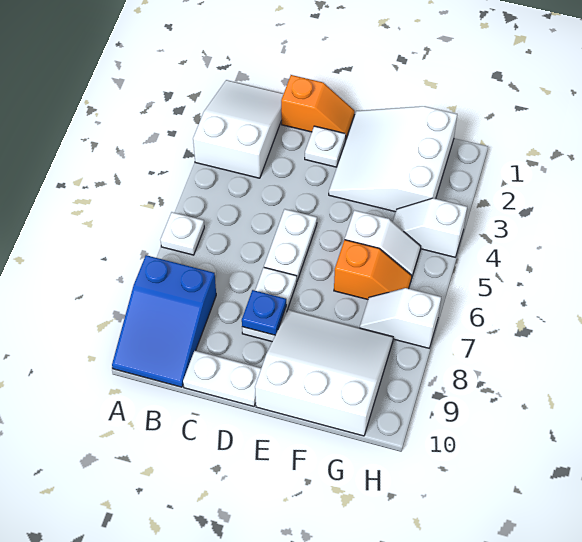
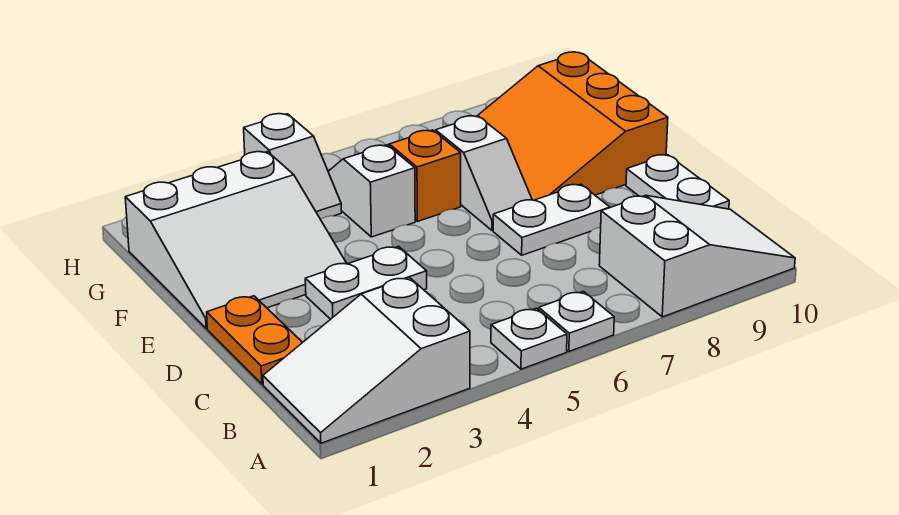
blue 2x3 slope [112,255,216,387] -> white 2x3 slope [599,195,795,317]
orange 1x2 slope [281,75,355,140] -> orange 1x2 plate [207,296,303,384]
white 1x1 plate [305,126,346,167] -> white 1x1 plate moved to [491,308,567,369]
white 1x2 plate [264,209,317,280] -> white 1x2 plate moved to [305,246,427,319]
blue 1x1 plate [242,290,286,335] -> none
white 3x3 slope [255,310,393,436] -> orange 3x3 slope [476,52,668,200]
white 1x2 slope [360,288,441,348] -> white 1x2 slope moved to [436,116,532,230]

